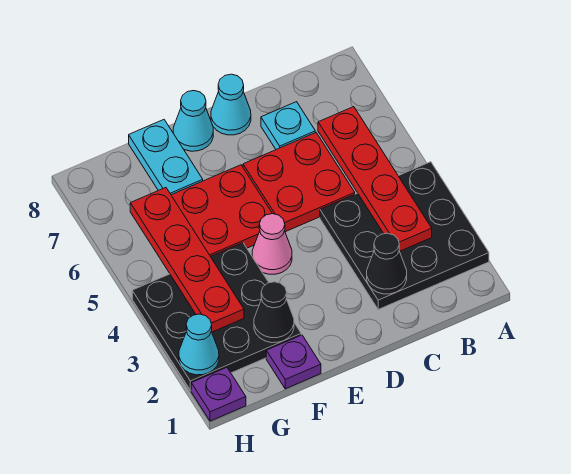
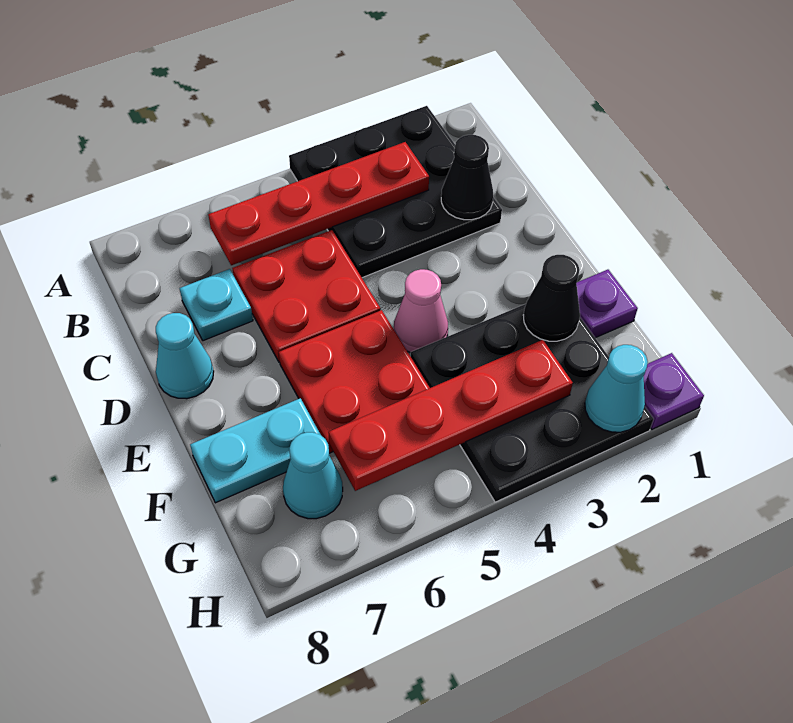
cyan 1x1 cone [173,91,213,151] -> cyan 1x1 cone moved to [283,432,343,519]

